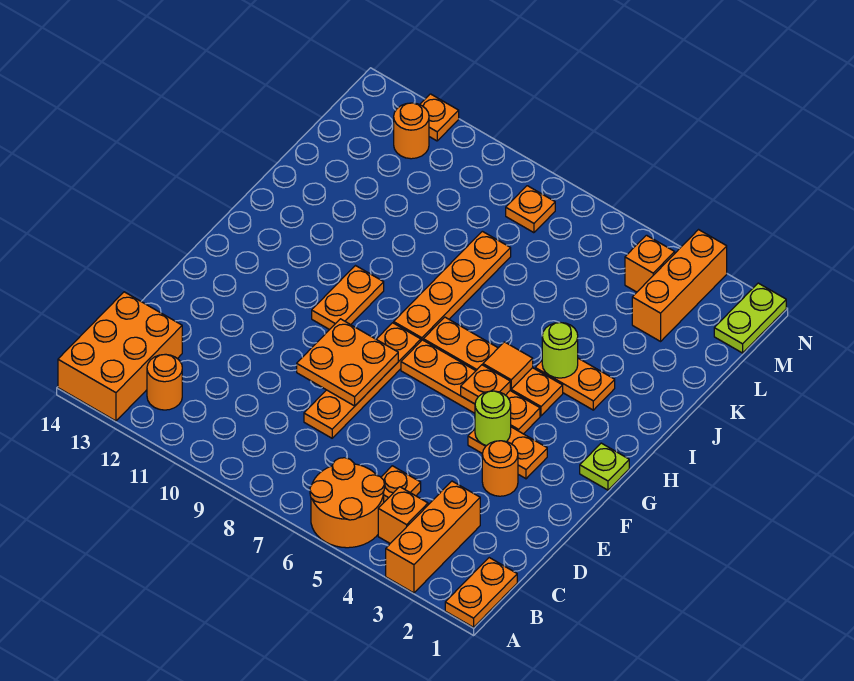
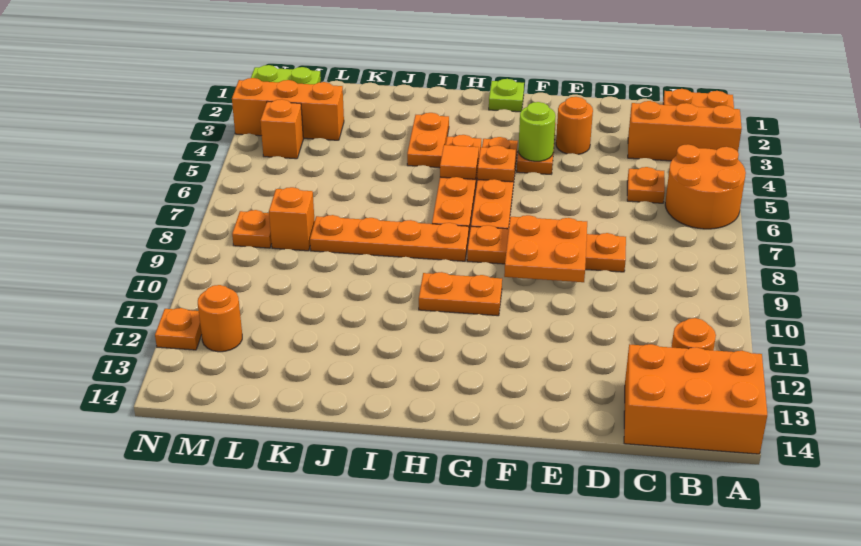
orange 1x1 brick [378,487,428,543] -> orange 1x1 brick moved to [269,187,315,251]
lime 1x1 round brick [542,323,578,378] -> none

